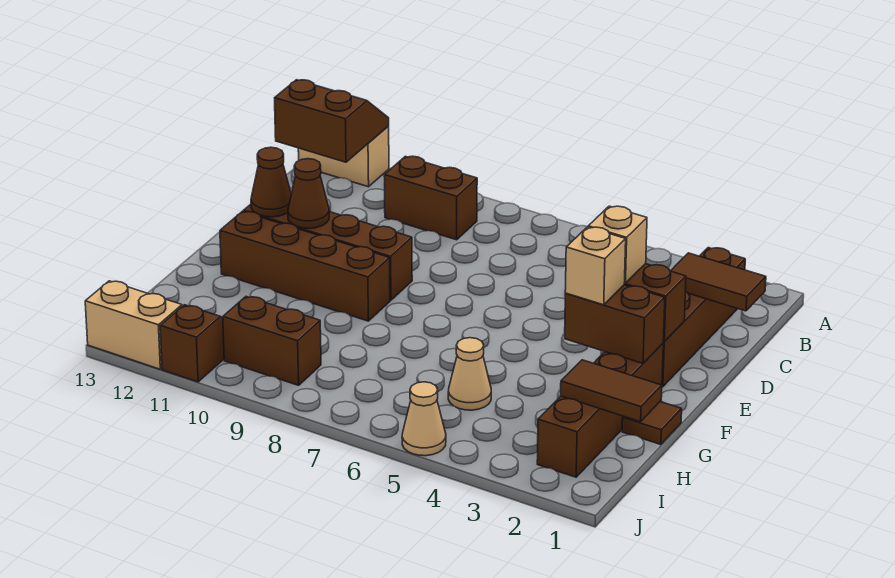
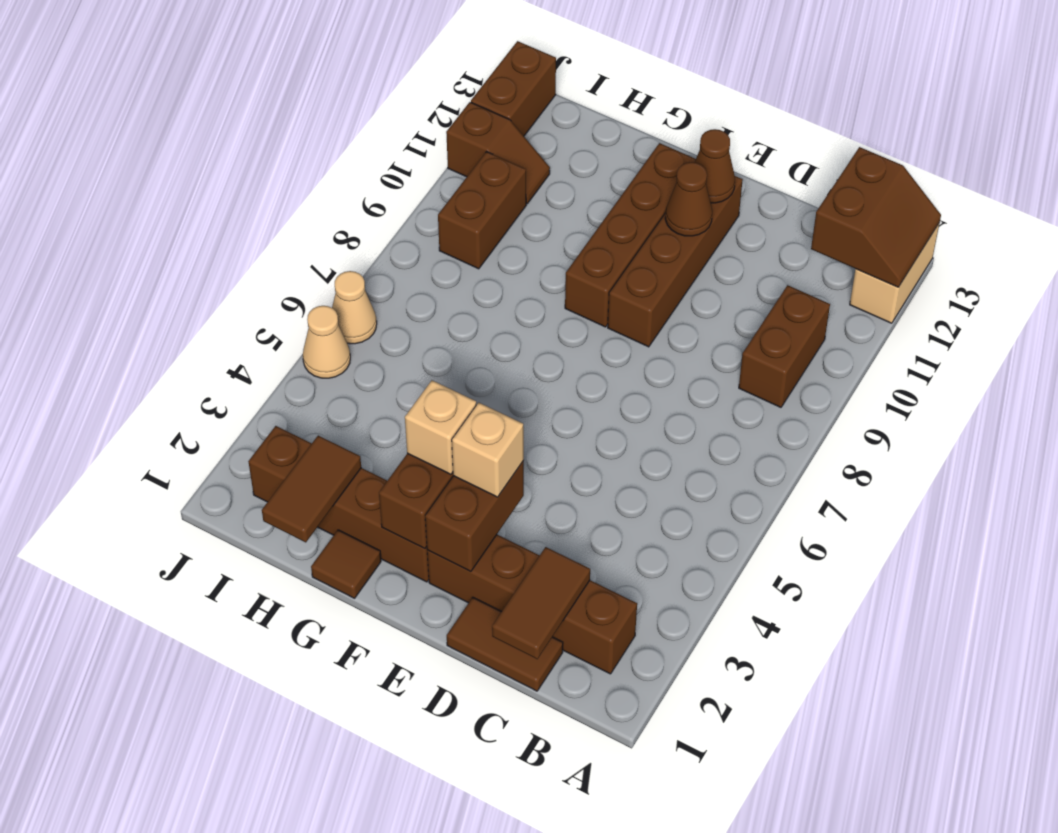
none -> brown 1x2 tile [447,598,563,691]
tan 1x1 cone [448,338,491,410] -> tan 1x1 cone moved to [332,271,377,344]
tan 1x2 brick [85,281,182,369] -> brown 1x2 brick [471,41,556,136]

